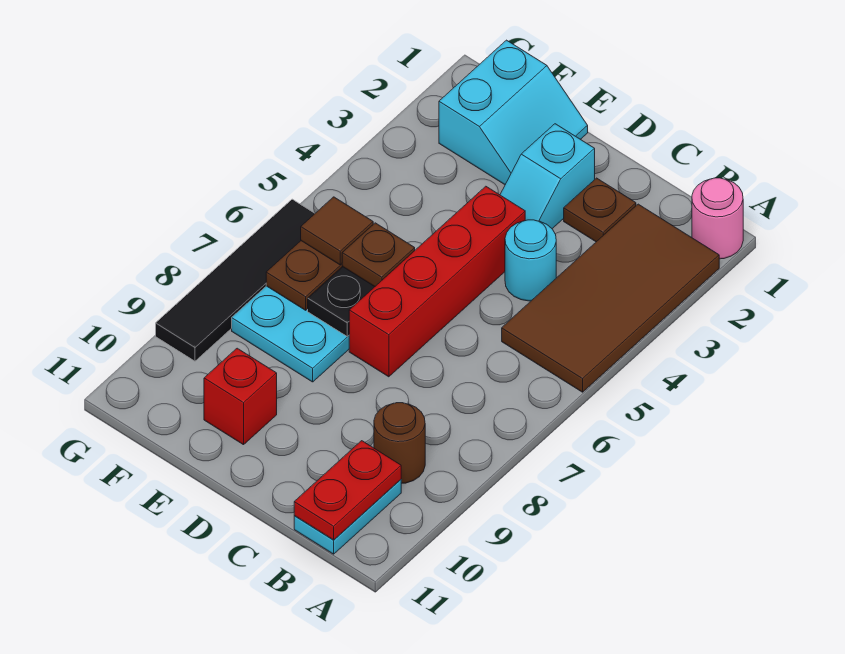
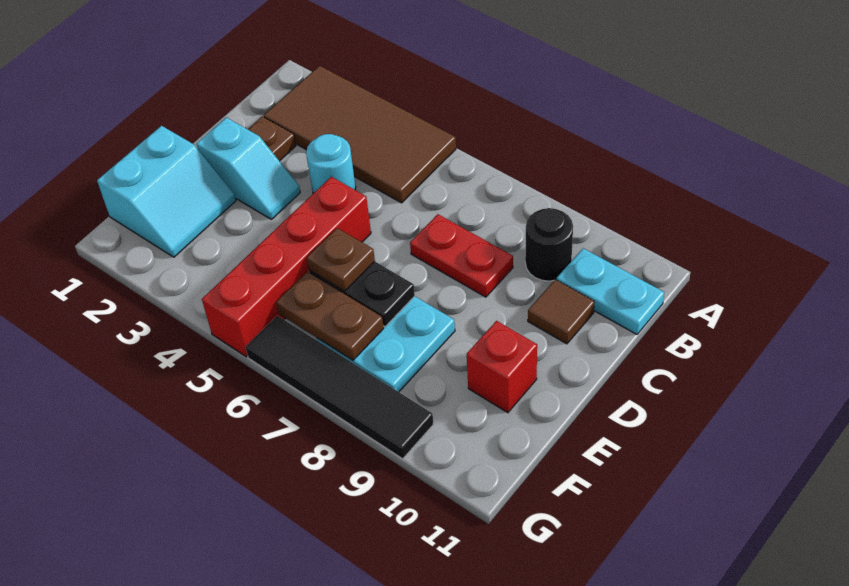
pink 1x1 round brick [692,178,743,259] -> none
brown 1x1 round brick [374,403,425,484] -> black 1x1 round brick [525,208,573,281]
red 1x2 plate [294,441,401,540] -> red 1x2 plate moved to [410,214,513,297]
red 1x4 brick [349,186,525,377] -> red 1x4 brick turned to [202,177,371,357]
cyan 2x2 slope [439,40,588,184] -> cyan 2x2 slope turned to [97,126,236,257]
brown 1x1 tile [301,197,373,265] -> brown 1x1 tile moved to [528,280,595,344]

